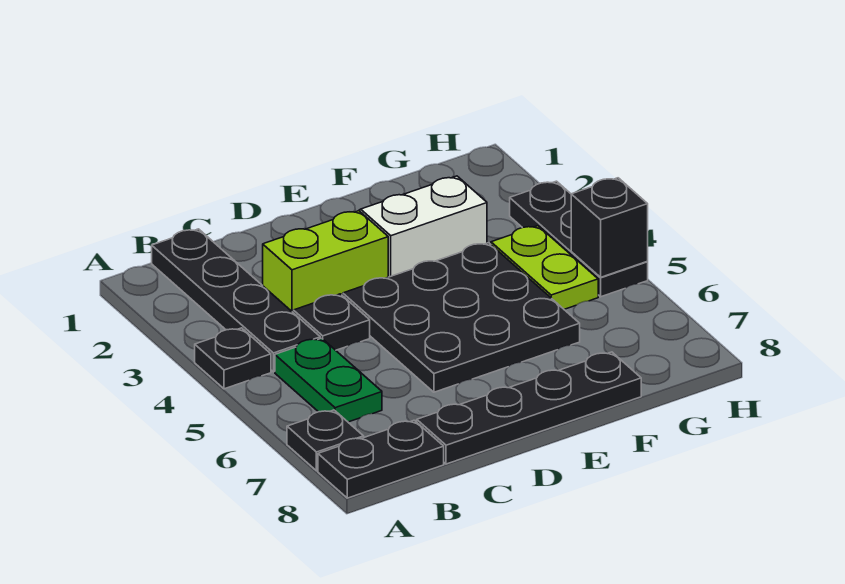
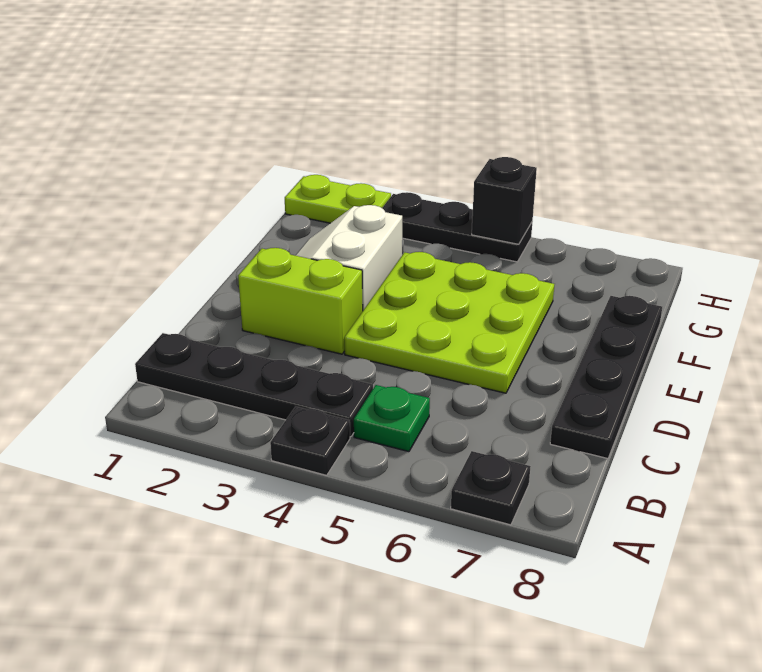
black 1x2 plate [318,420,444,498] -> none
green 1x2 plate [275,338,382,422] -> green 1x1 plate [354,385,430,452]
lime 1x2 brick [263,211,388,312] -> lime 1x2 brick turned to [238,248,363,354]
black 1x1 plate [293,294,370,350] -> none
black 3x3 plate [343,243,580,392] -> lime 3x3 plate [344,252,554,393]
lime 1x2 plate [491,226,598,309] -> lime 1x2 plate moved to [285,175,391,223]

